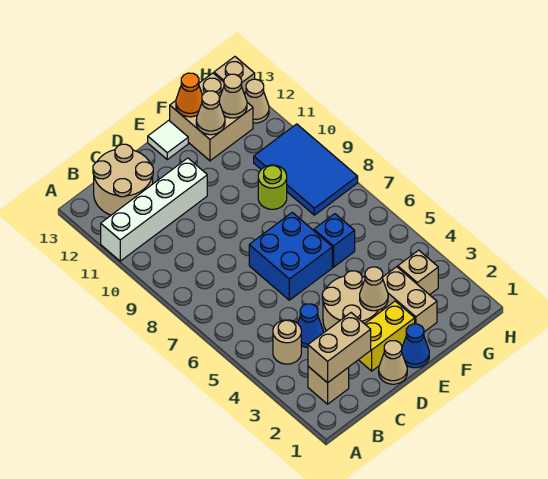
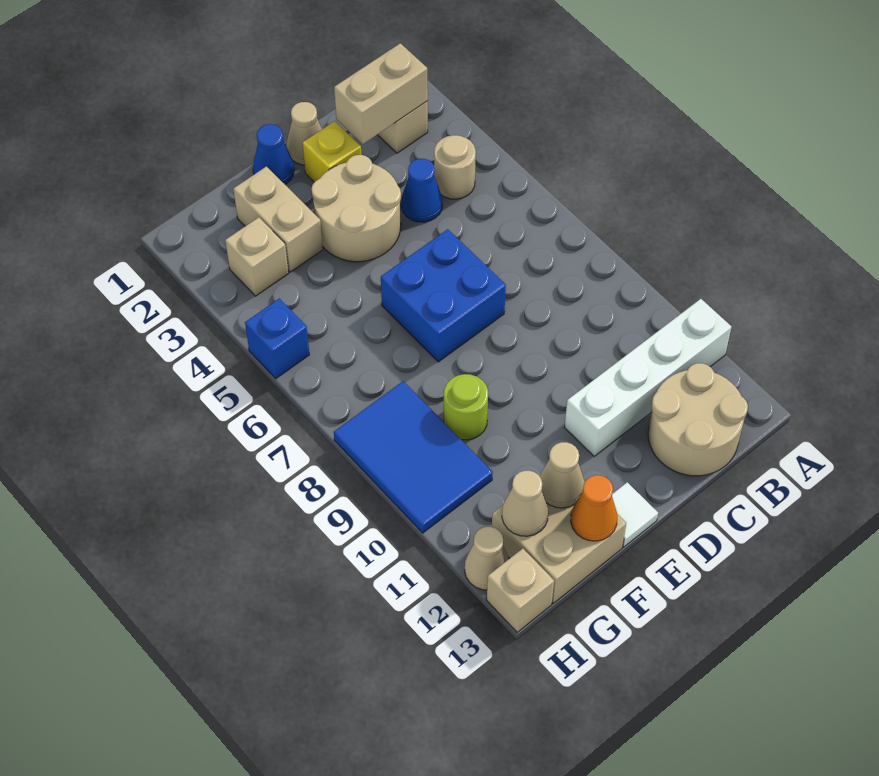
yellow 1x2 brick [359,301,415,371] -> yellow 1x1 brick [303,121,361,182]
tan 1x1 cone [360,267,388,311] -> none
blue 1x1 brick [314,214,355,267] -> blue 1x1 brick moved to [245,298,309,379]

